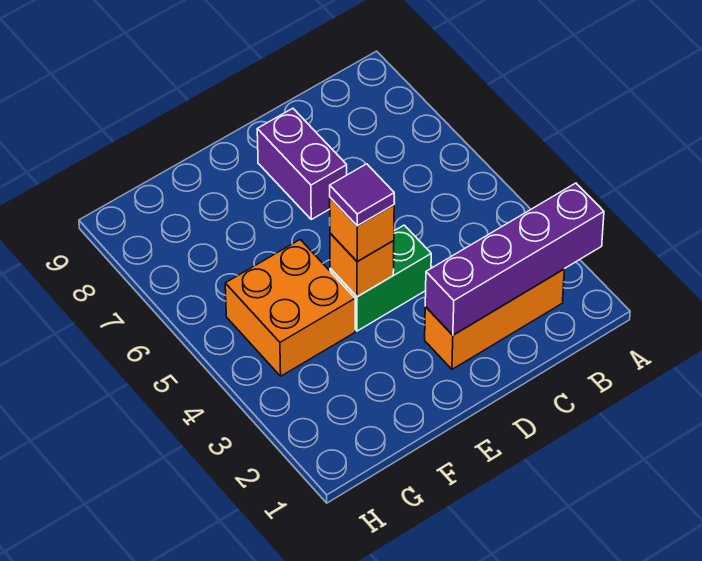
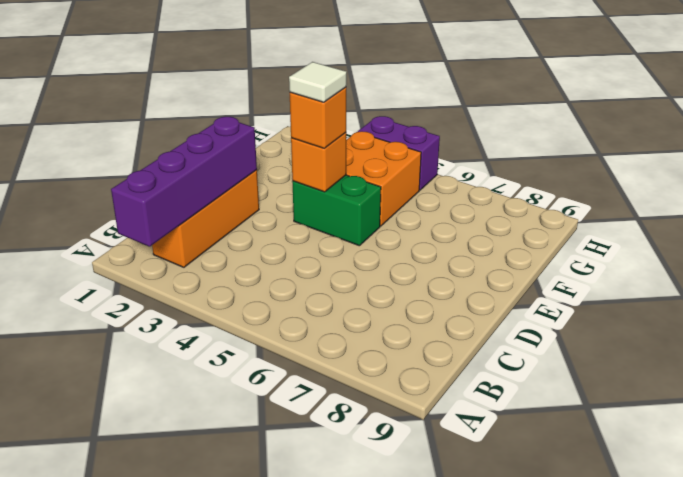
green 1x2 brick [330,225,431,331] -> green 1x2 brick turned to [292,175,381,246]
purple 1x2 brick [257,108,347,219] -> purple 1x2 brick moved to [358,116,440,190]
purple 1x1 tile [330,164,394,226] -> white 1x1 tile [289,62,347,102]

